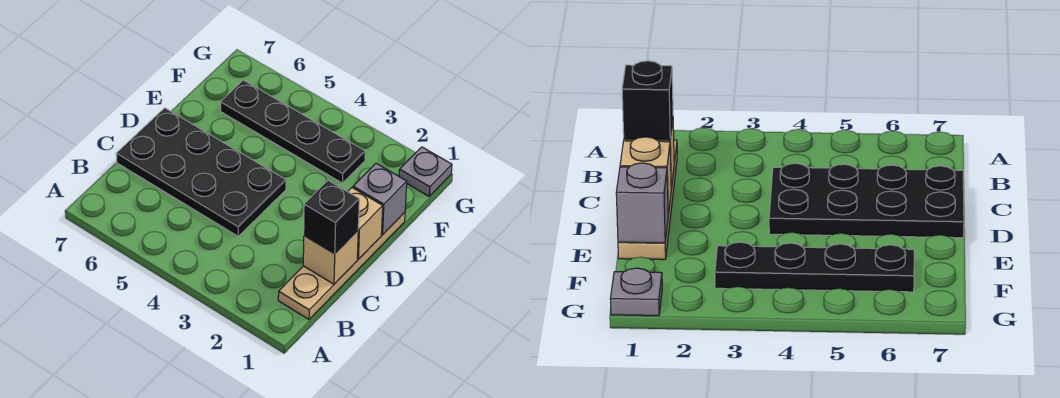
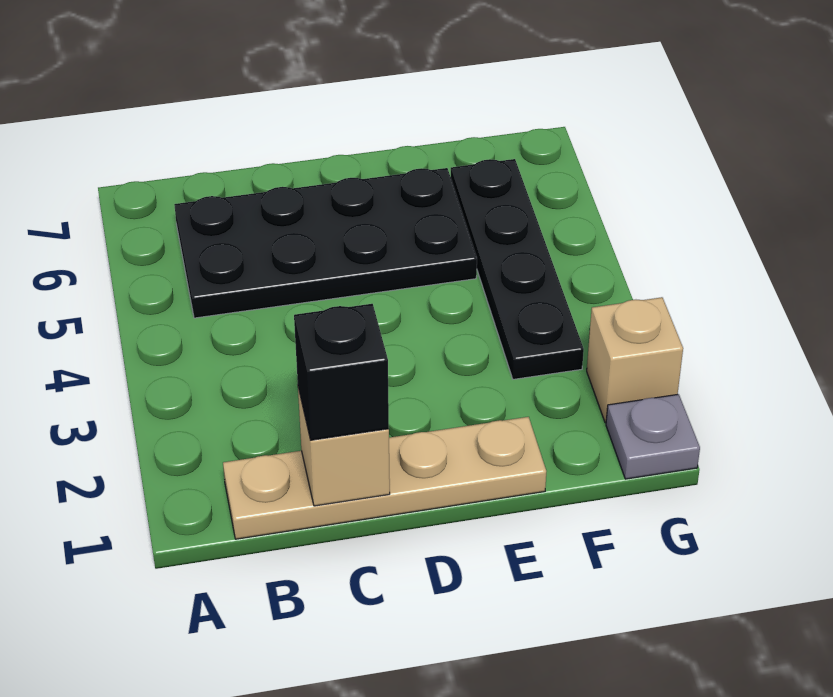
black 2x4 plate [116,108,286,236] -> black 2x4 plate turned to [174,168,477,318]
tan 1x1 brick [348,188,383,259] -> tan 1x1 brick moved to [587,297,683,423]
grey 1x1 brick [353,163,407,235] -> none

